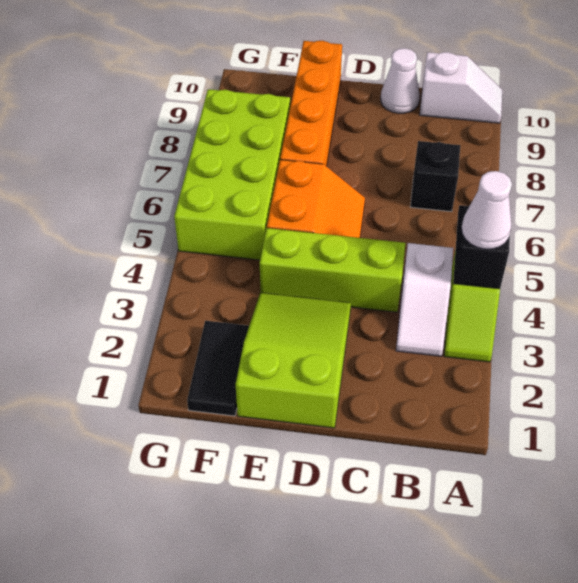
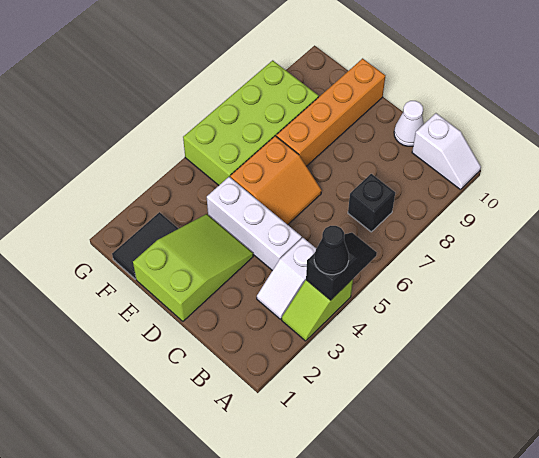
white 1x1 cone [462,171,512,249] -> black 1x1 cone [314,226,349,275]
lime 1x3 brick [260,228,405,312] -> white 1x3 brick [207,177,302,270]

